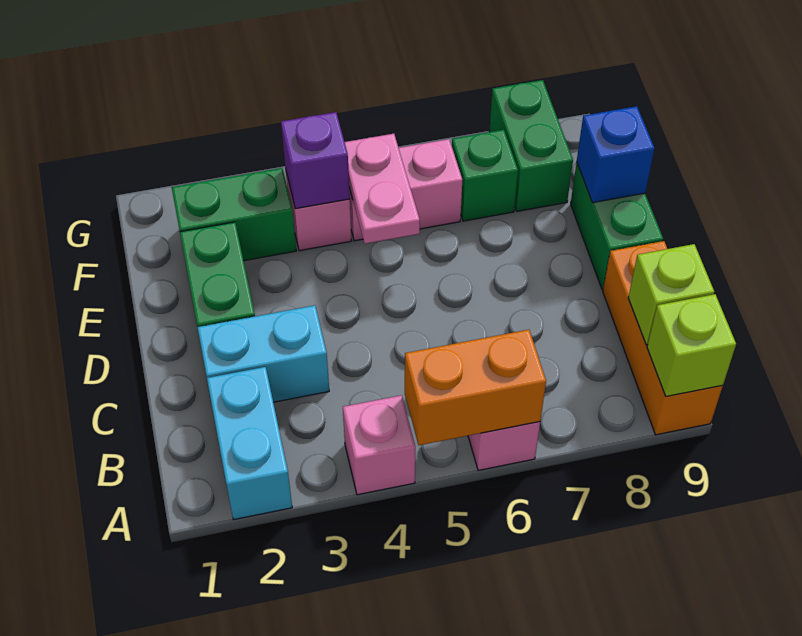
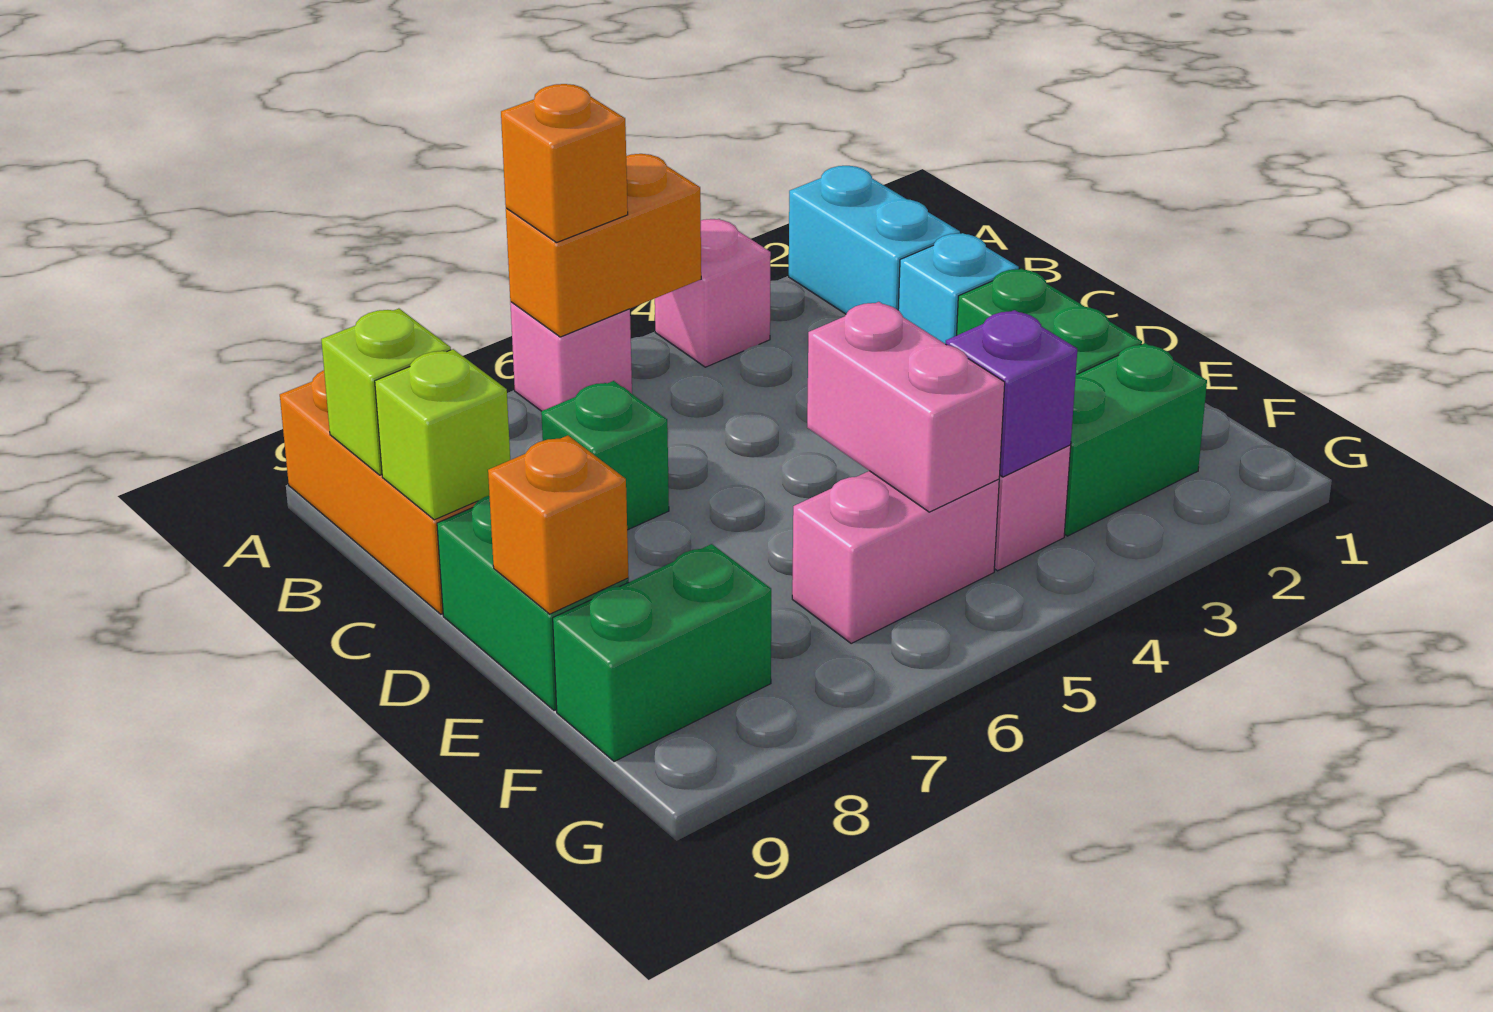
none -> orange 1x1 brick [501,84,628,243]
lime 1x1 brick [647,294,736,396] -> lime 1x1 brick moved to [375,349,510,520]
cyan 1x2 brick [197,305,329,402] -> cyan 1x1 brick [898,233,1019,344]
pink 1x2 plate [345,134,420,244] -> pink 1x2 brick [807,302,1005,512]
blue 1x1 brick [577,106,654,203] -> orange 1x1 brick [488,436,629,614]
green 1x1 brick [452,130,518,221] -> green 1x1 brick moved to [541,381,669,530]
green 1x2 brick [489,80,573,211] -> green 1x2 brick turned to [553,544,771,762]

